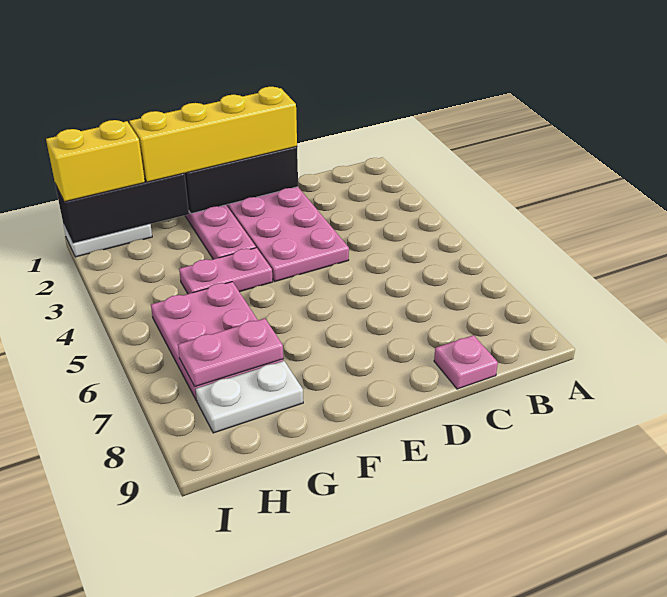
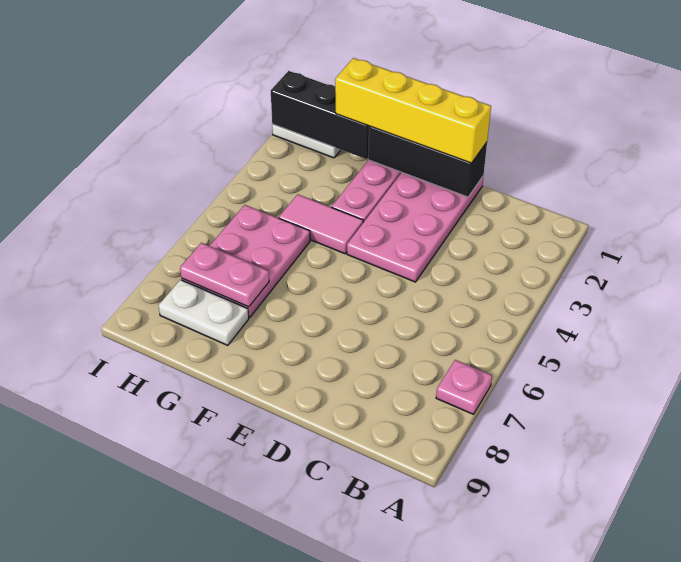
pink 1x1 plate [434,335,498,389] -> pink 1x1 plate moved to [436,360,492,414]
pink 1x2 plate [179,248,273,294] -> pink 1x2 tile [279,194,363,254]
yellow 1x2 brick [46,120,145,202] -> none

